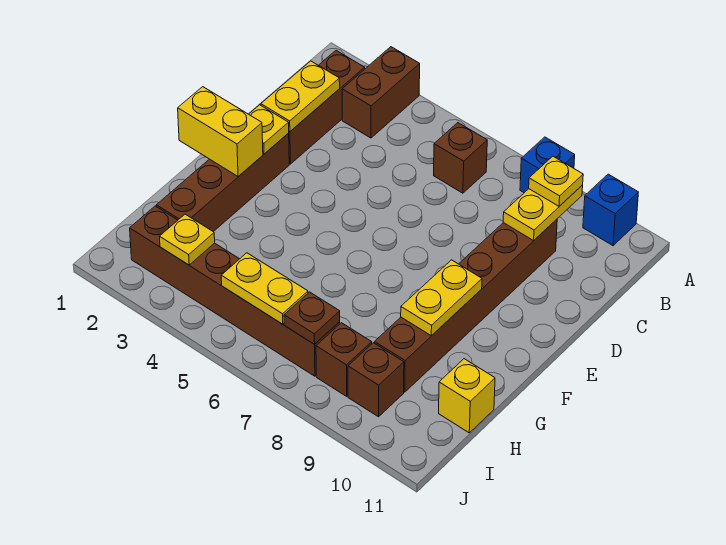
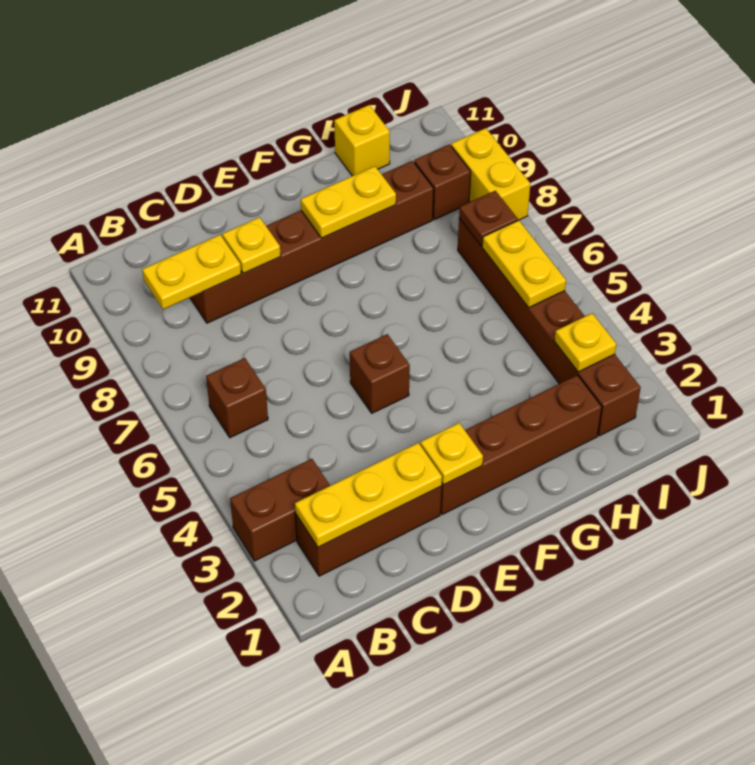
blue 1x1 brick [520,137,575,193] -> none
blue 1x1 brick [583,174,638,246] -> none
yellow 1x1 plate [529,156,583,206] -> yellow 1x1 plate moved to [222,217,281,273]
yellow 1x2 plate [261,61,340,132] -> yellow 1x3 plate [295,443,442,547]
yellow 1x2 brick [178,87,263,176] -> yellow 1x2 brick moved to [451,128,530,220]
brown 1x1 brick [316,323,372,396] -> brown 1x1 brick moved to [350,334,410,413]

